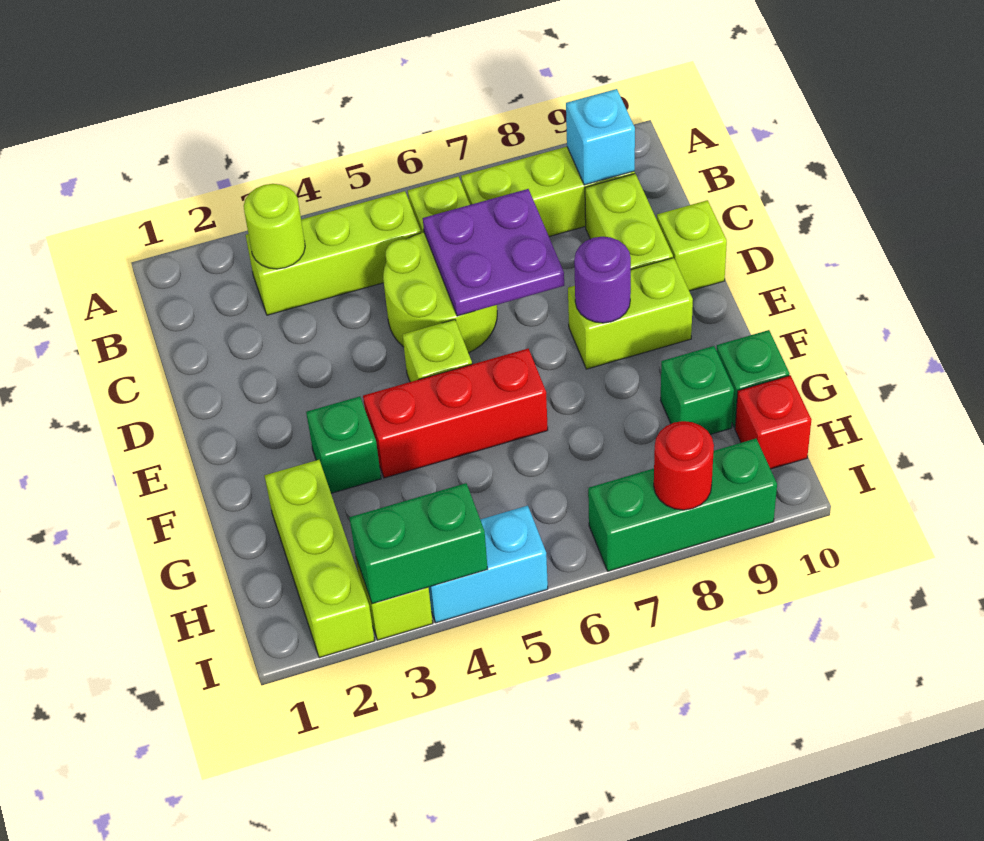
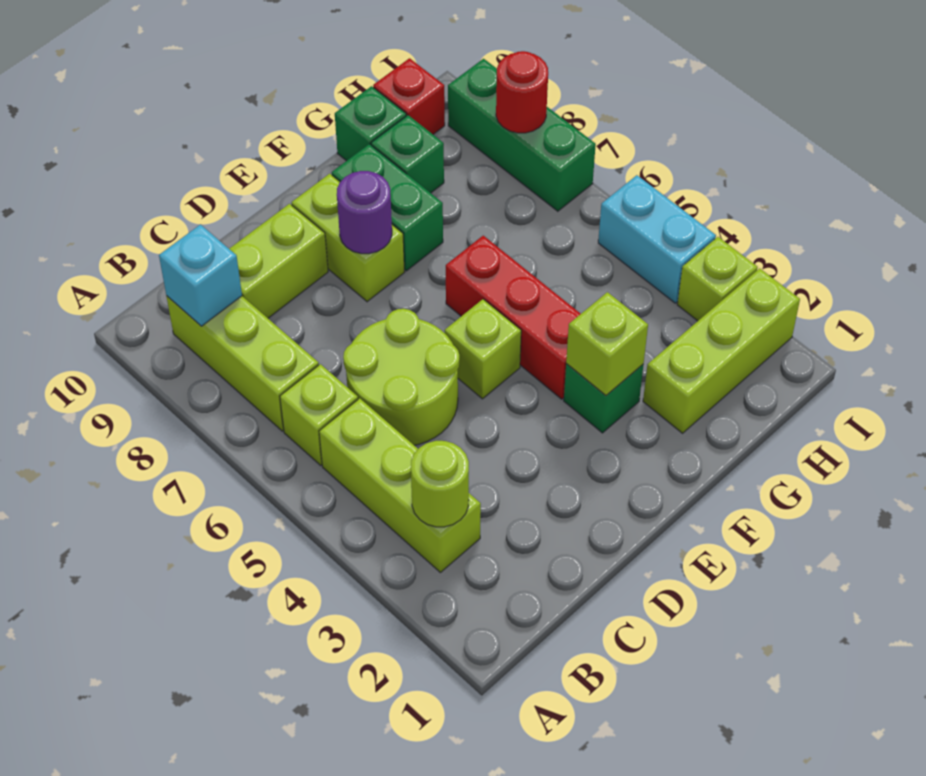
purple 2x2 plate [423,189,564,316] -> none
lime 1x1 brick [657,200,727,291] -> lime 1x1 brick moved to [566,292,648,395]
green 1x2 brick [349,483,488,604] -> green 1x2 brick moved to [332,144,443,271]

